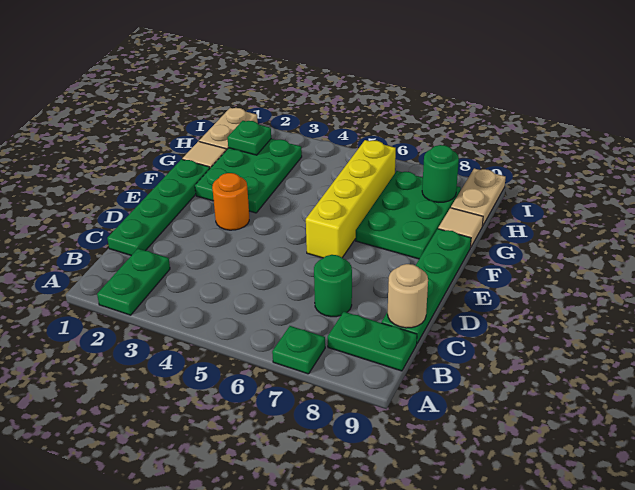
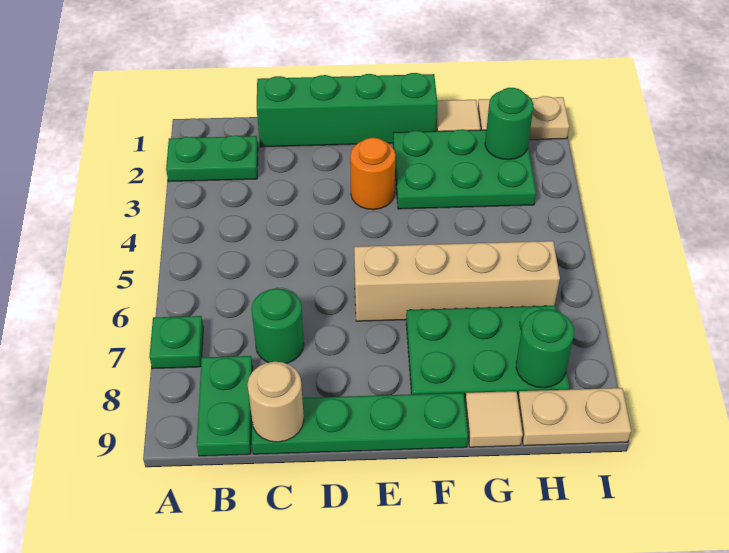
green 1x4 plate [107,159,210,256] -> green 1x4 brick [257,73,437,147]
yellow 1x4 brick [306,140,396,258] -> tan 1x4 brick [354,241,560,321]
green 1x1 plate [227,121,271,155] -> green 1x1 round brick [485,88,534,160]

